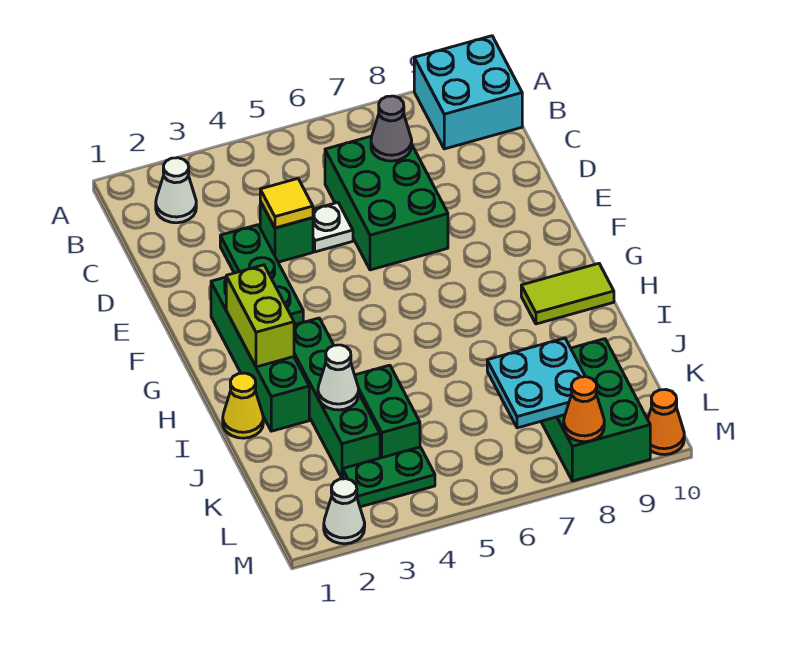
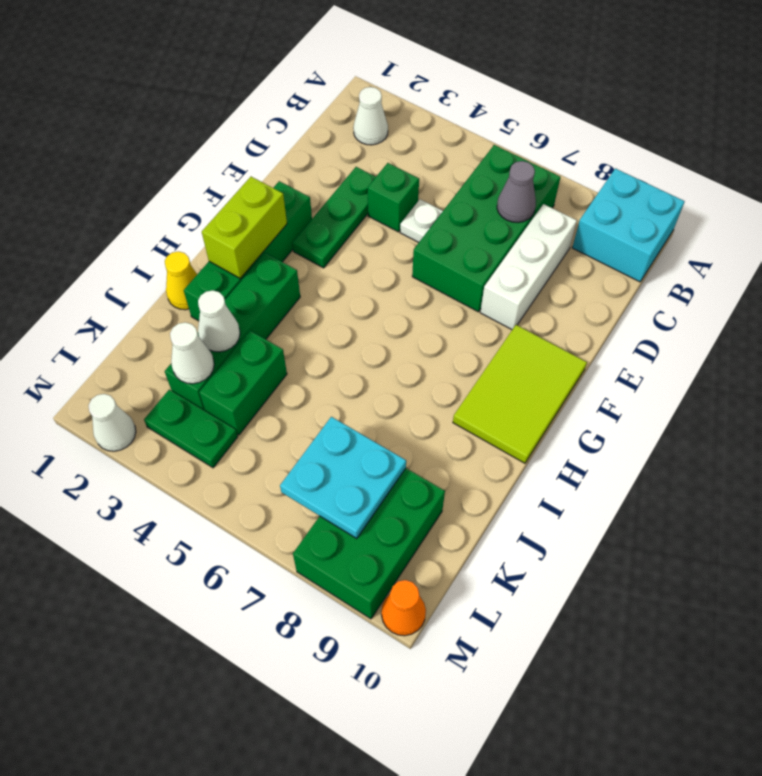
green 2x3 brick [325,136,448,270] -> green 2x4 brick [412,145,560,312]
none -> white 1x3 brick [480,204,577,330]
yellow 1x1 tile [260,179,313,228] -> none
lime 1x2 tile [521,264,614,324] -> lime 2x3 tile [453,325,587,463]
none -> white 1x1 cone [170,322,214,384]
orange 1x1 cone [564,377,604,442] -> none

